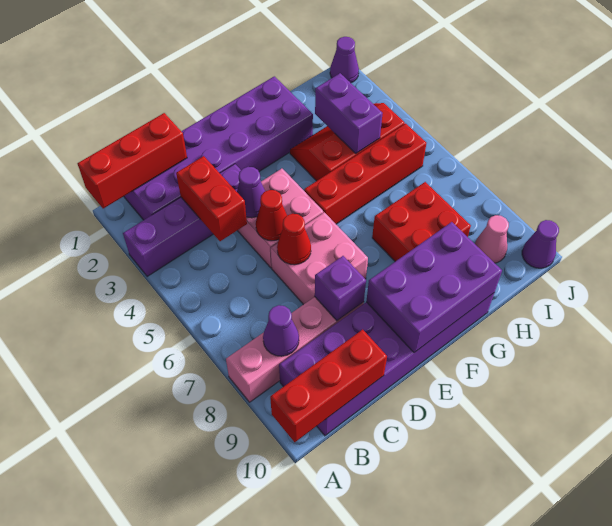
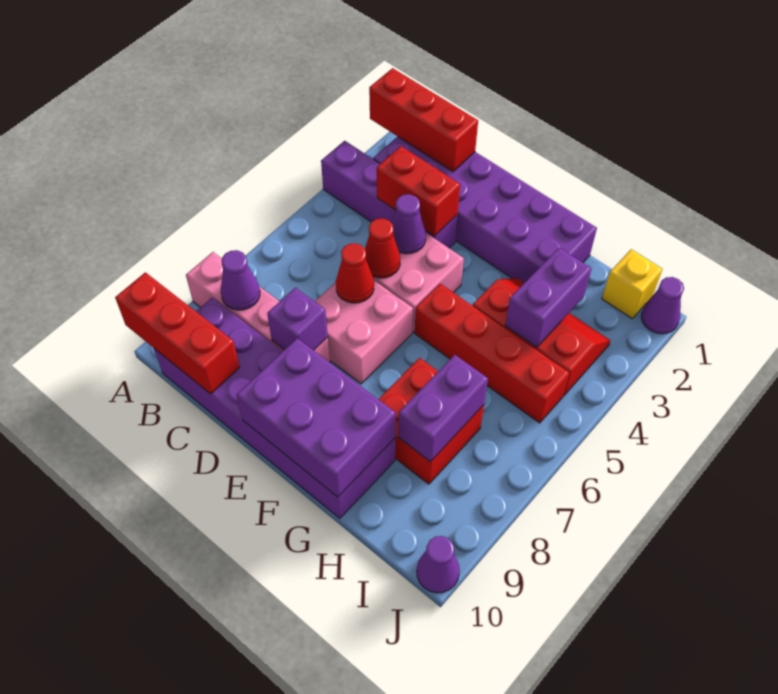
red 1x2 brick [176,156,247,241] -> red 1x2 brick turned to [377,146,460,236]
none -> purple 1x2 brick [398,355,488,462]
none -> yellow 1x1 brick [602,249,662,319]
pink 1x1 cone [475,215,509,263] -> none

